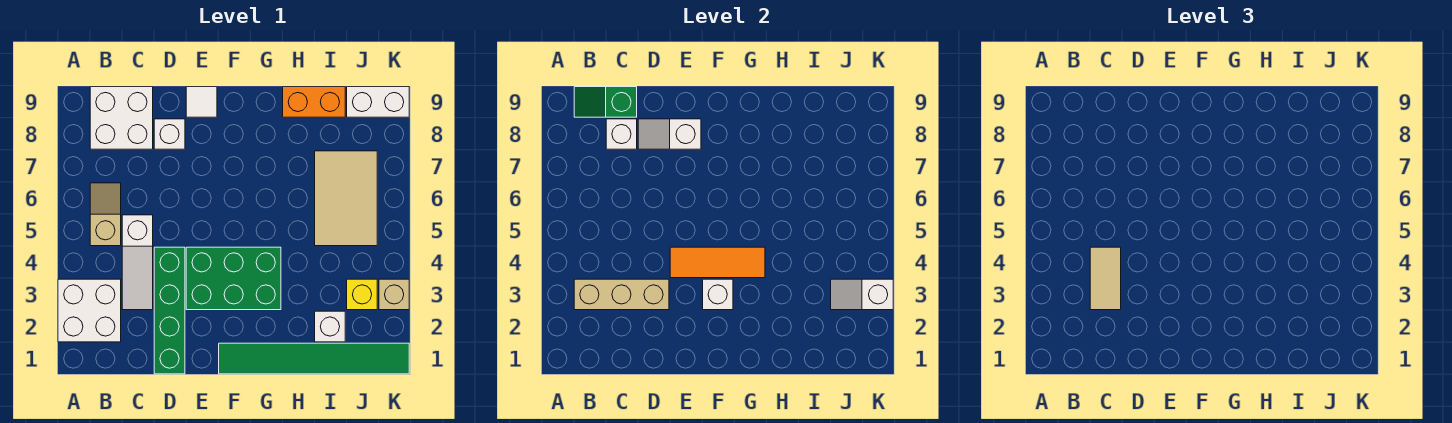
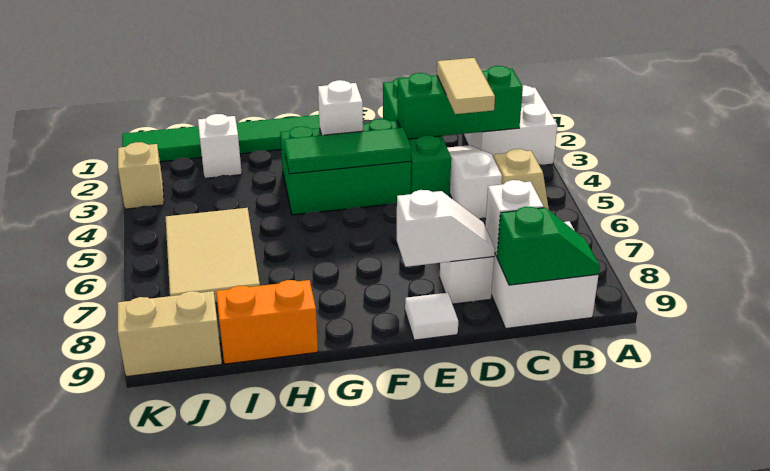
tan 1x3 brick [574,279,669,310] -> green 1x3 brick [397,66,523,139]
orange 1x3 tile [670,247,765,278] -> green 1x3 tile [284,127,411,174]
yellow 1x1 brick [347,279,377,310] -> none
white 1x2 slope [831,279,893,310] -> none
white 1x2 brick [347,87,409,117] -> tan 1x2 brick [118,291,222,377]

